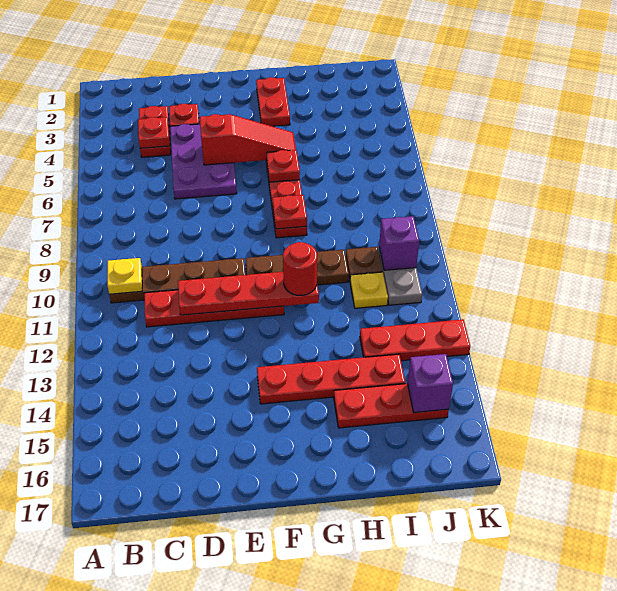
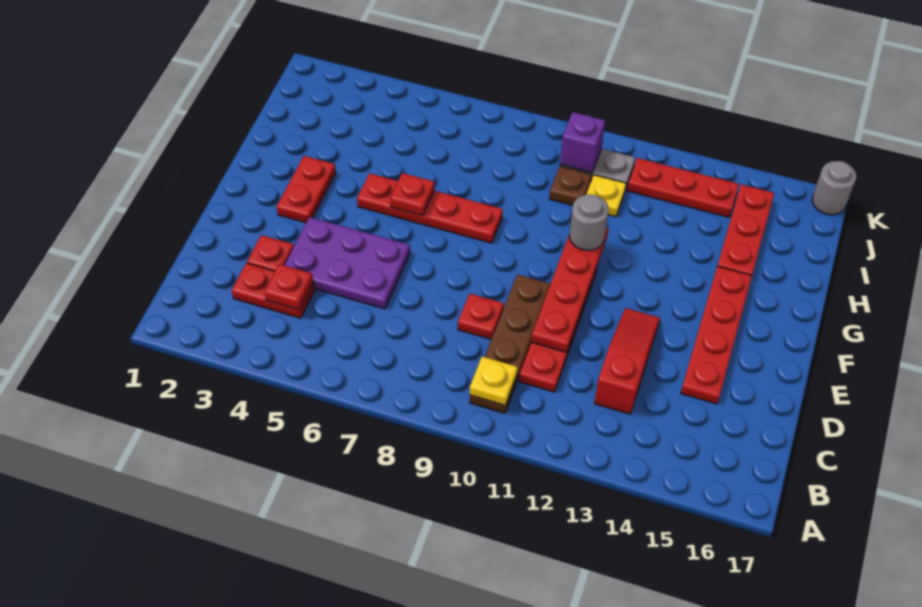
red 1x3 slope [200,114,296,165] -> red 1x3 slope moved to [594,308,660,414]
brown 1x3 plate [245,250,349,285] -> none
red 1x4 plate [257,354,405,404] -> red 1x4 plate moved to [681,266,752,404]
red 1x2 plate [256,77,290,126] -> red 1x2 plate turned to [277,156,336,223]
red 1x1 plate [272,195,307,229] -> red 1x1 plate moved to [458,294,504,339]
red 1x1 round brick [283,242,317,295] -> grey 1x1 round brick [569,195,609,250]
red 1x3 plate [360,319,470,361] -> red 1x3 plate turned to [627,158,739,217]
purple 1x1 brick [407,354,453,413] -> none
none -> grey 1x1 round brick [812,161,856,215]

